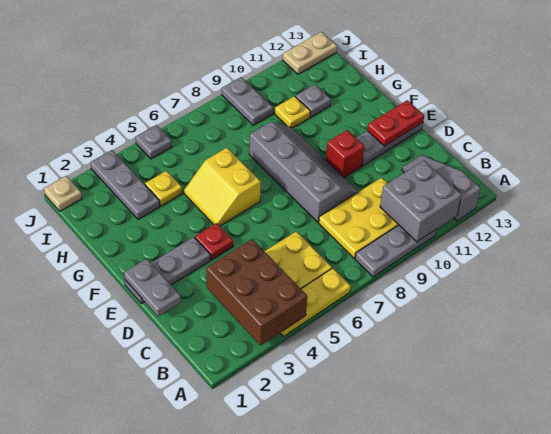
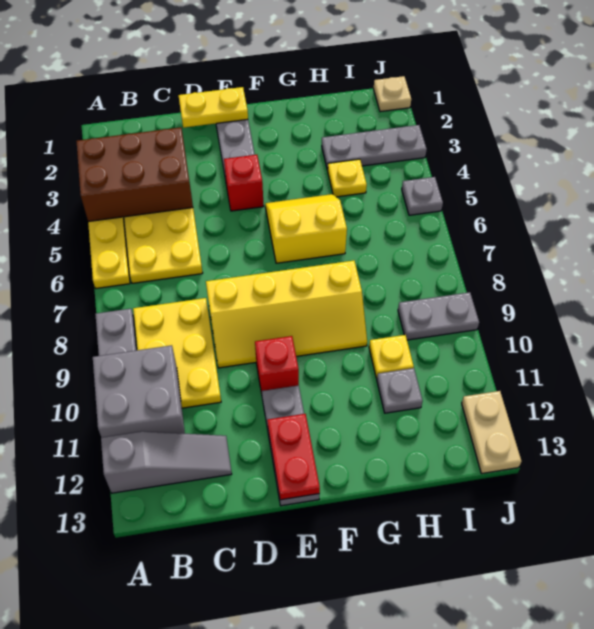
grey 1x2 plate [124,259,181,316] -> yellow 1x2 plate [178,87,248,128]
grey 2x4 slope [249,122,358,222] -> yellow 2x4 slope [206,261,367,368]
red 1x1 plate [195,223,233,260] -> red 1x1 brick [224,155,264,211]

